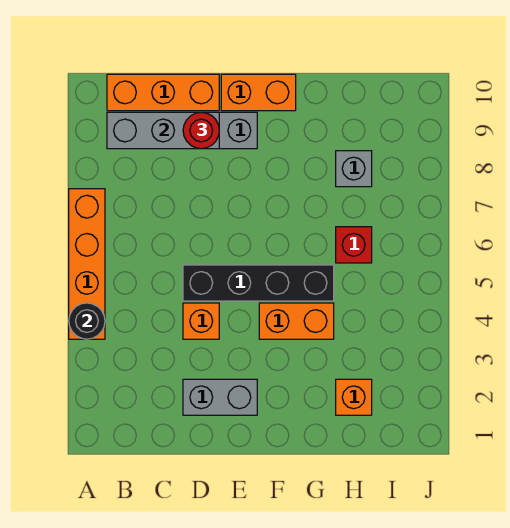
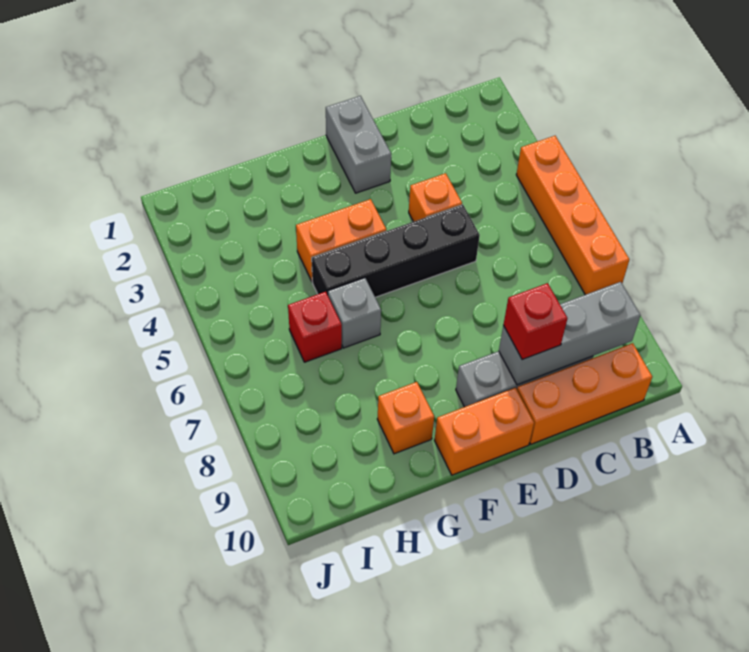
black 1x1 round brick [69,303,105,339] -> none
grey 1x2 brick [183,379,257,415] -> grey 1x2 brick turned to [326,96,391,193]
red 1x1 round brick [183,112,219,149] -> red 1x1 brick [503,283,568,359]
orange 1x1 brick [336,379,372,415] -> orange 1x1 brick moved to [377,382,434,454]
grey 1x1 brick [336,151,372,187] -> grey 1x1 brick moved to [328,278,381,348]

